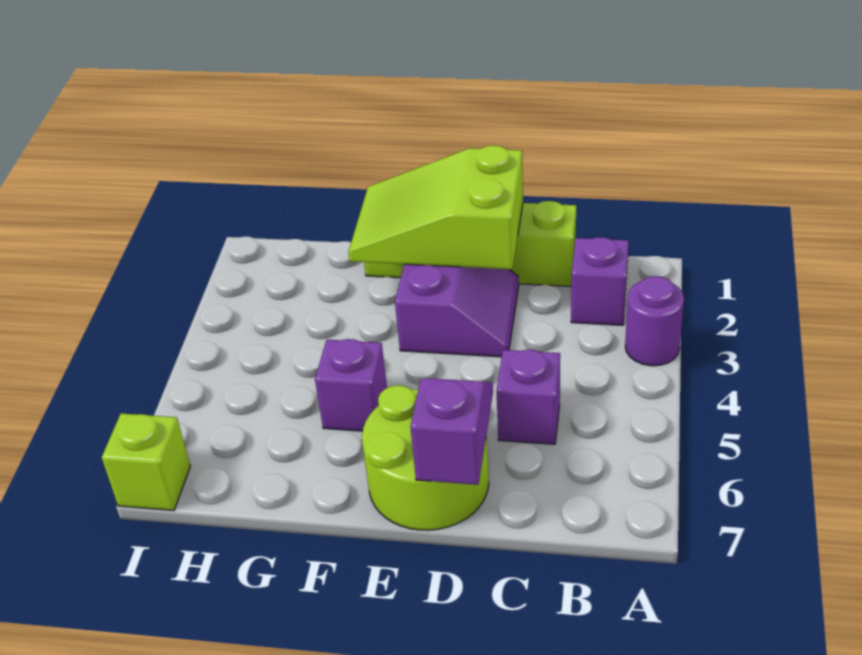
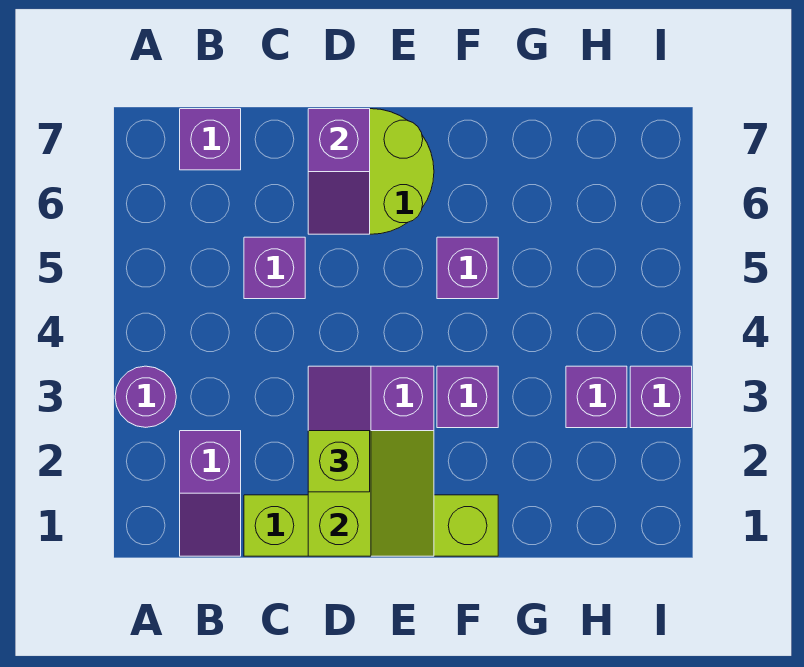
none -> purple 1x1 brick [180,109,241,170]
lime 2x3 slope [348,145,523,269] -> lime 2x2 slope [308,431,434,556]
none -> purple 1x1 brick [437,366,498,428]
none -> purple 1x1 brick [566,366,627,428]
none -> purple 1x1 brick [630,366,692,428]
lime 1x1 brick [102,413,190,511] -> lime 1x1 brick moved to [308,431,370,492]

